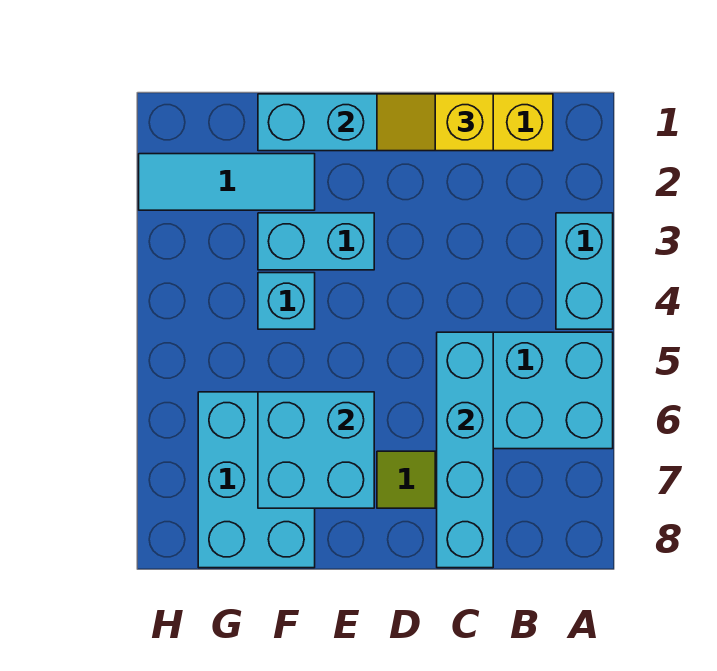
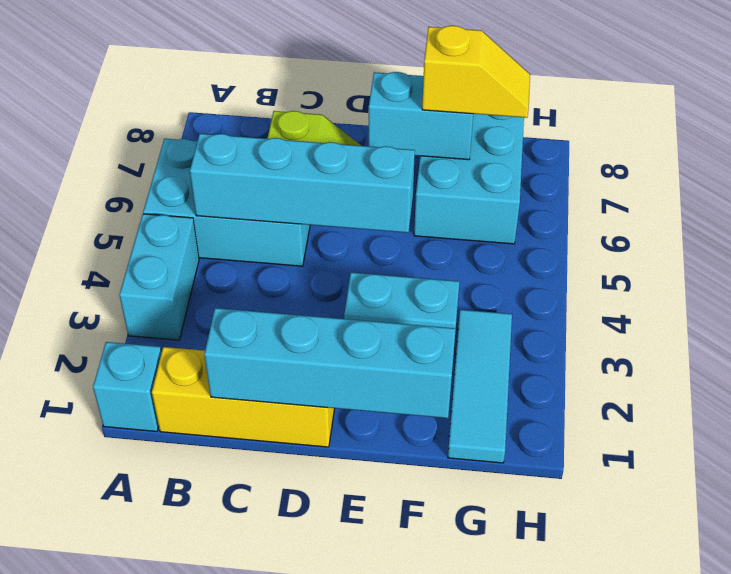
yellow 1x2 slope [377,94,493,151] -> yellow 1x2 slope moved to [422,26,530,118]
cyan 1x4 brick [437,332,493,568] -> cyan 1x4 brick turned to [190,134,415,233]
cyan 2x2 brick [258,392,374,508] -> cyan 1x2 brick [369,72,473,160]
cyan 1x3 tile [139,154,315,210] -> cyan 1x3 tile turned to [448,310,512,463]
cyan 1x1 brick [258,273,315,329] -> cyan 1x1 brick moved to [93,342,162,431]

